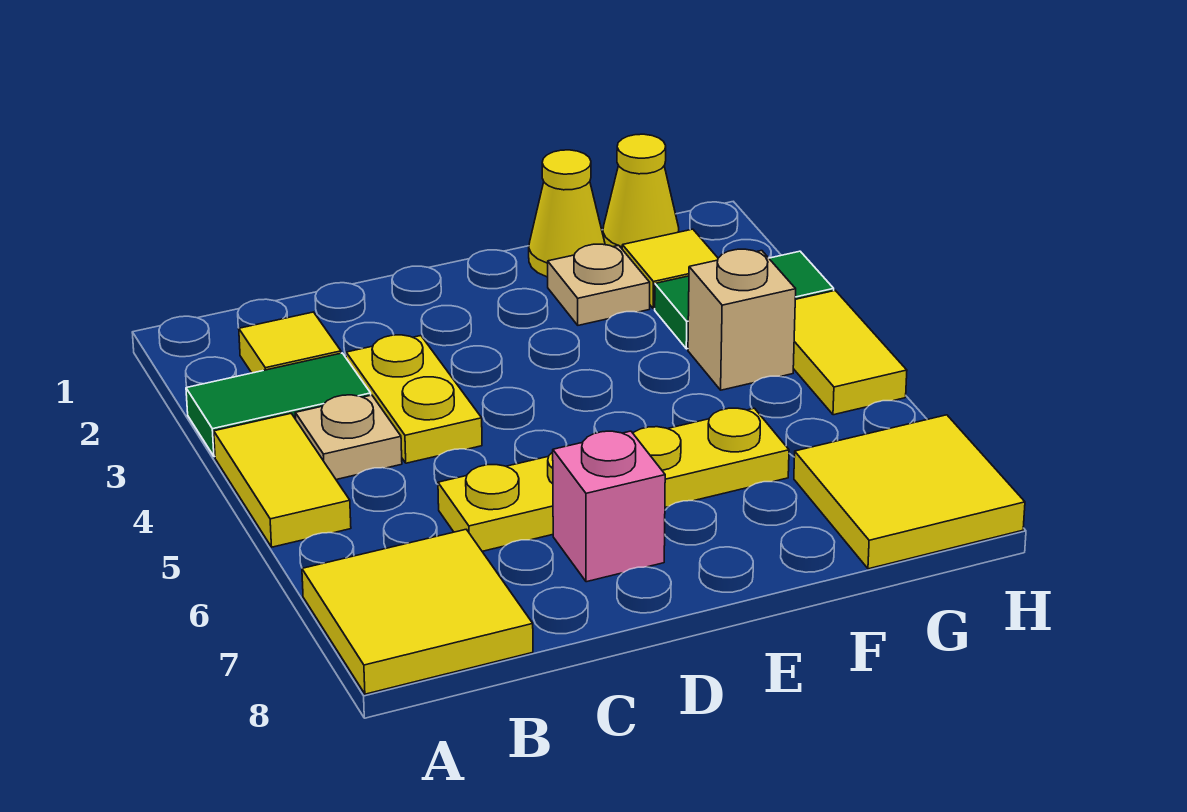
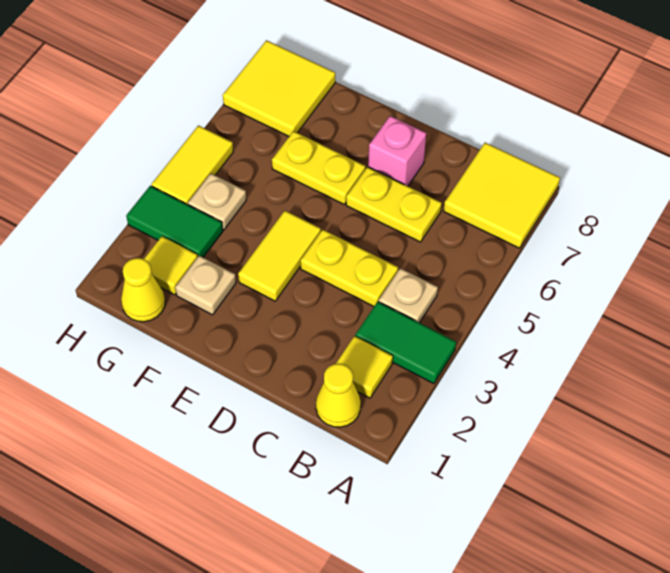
yellow 1x2 tile [214,414,351,547] -> yellow 1x2 tile moved to [238,211,321,301]
yellow 1x2 plate [346,335,482,463] -> yellow 1x2 plate turned to [301,230,398,306]
yellow 1x1 cone [529,150,605,277] -> yellow 1x1 cone moved to [316,364,361,427]
tan 1x1 brick [688,249,796,390] -> tan 1x1 plate [188,174,246,230]

